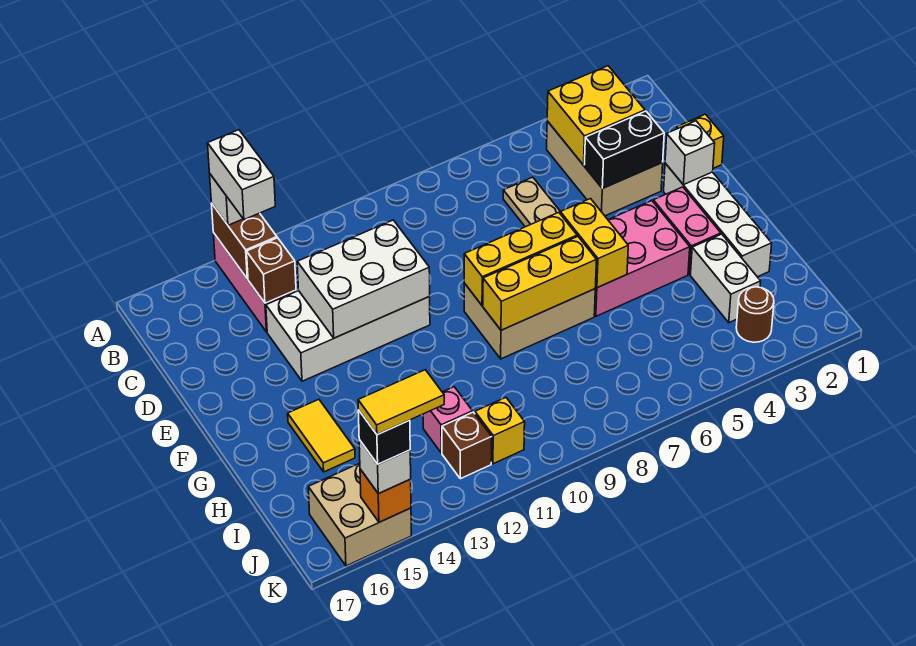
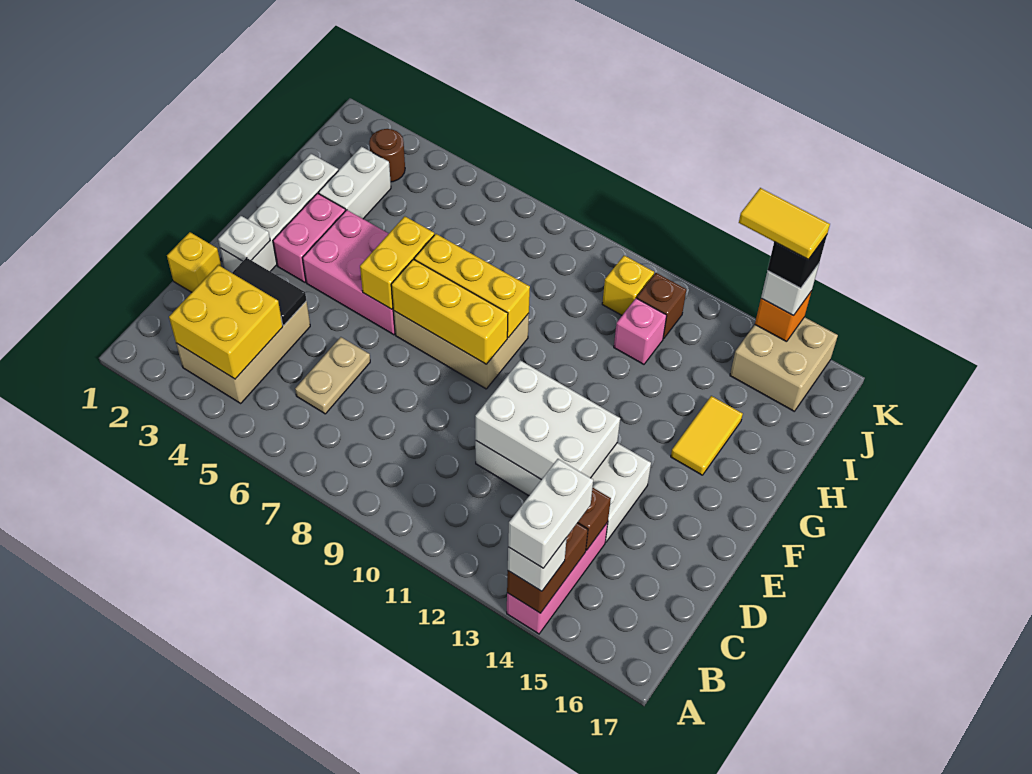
black 1x2 brick [584,111,664,189] -> black 1x2 tile [232,258,306,325]
white 1x1 brick [665,121,715,185] -> white 1x1 plate [218,216,270,261]

